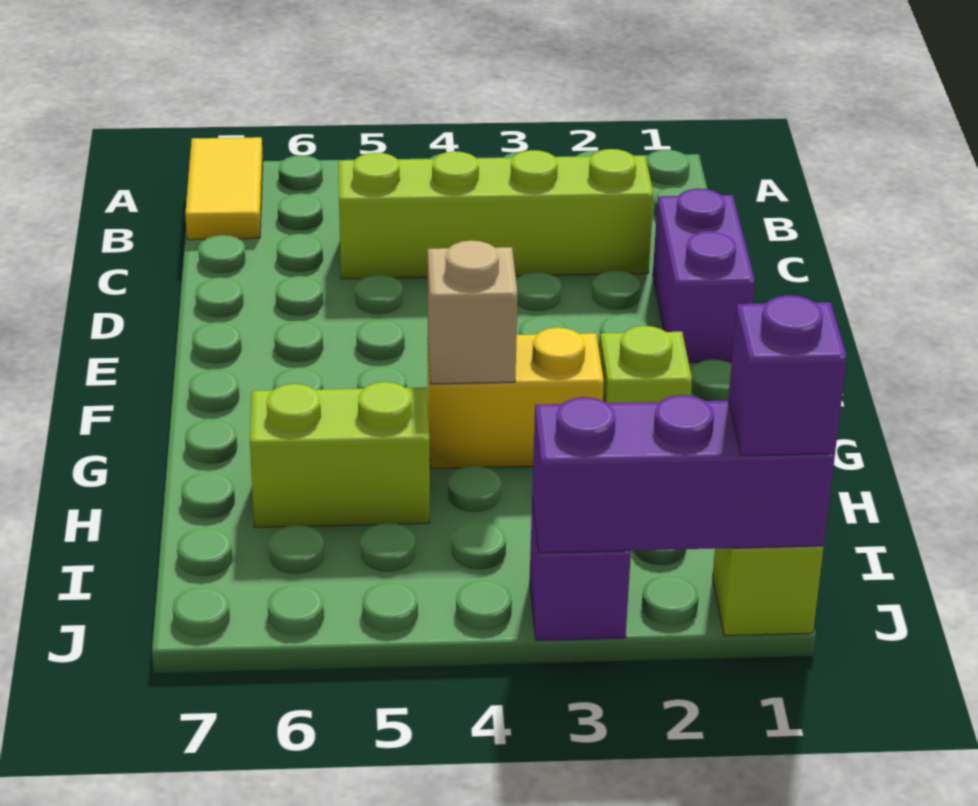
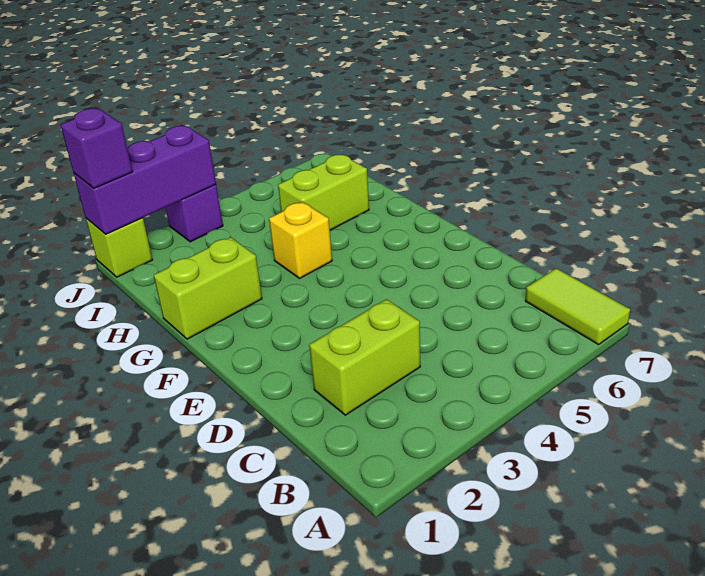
yellow 1x2 tile [185,137,263,240] -> lime 1x2 tile [525,268,630,345]
lime 1x4 brick [339,149,654,279] -> lime 1x2 brick [309,299,420,415]
purple 1x2 brick [653,188,755,363] -> none
lime 1x1 brick [599,326,692,403] -> lime 1x2 brick [154,237,262,339]
yellow 1x2 brick [428,328,604,469] -> yellow 1x1 brick [269,202,332,278]
tan 1x1 brick [428,241,518,384] -> none

